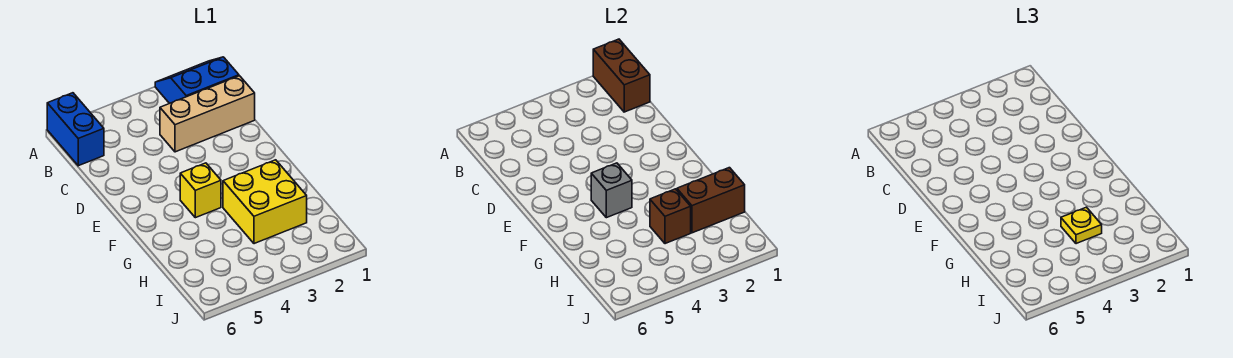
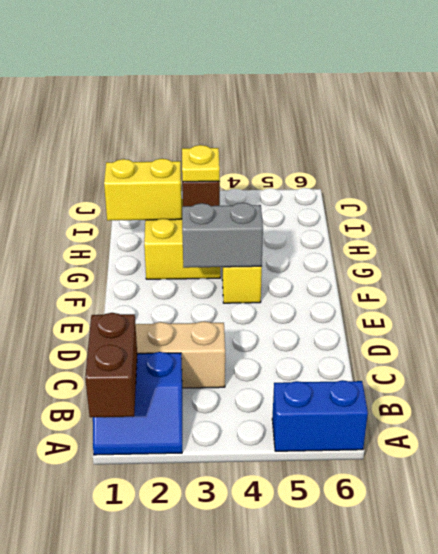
blue 1x2 brick [47,93,104,166] -> blue 1x2 brick turned to [272,380,368,451]
grey 1x1 brick [591,163,632,218] -> grey 1x2 brick [182,203,263,268]
brown 1x2 brick [677,168,745,233] -> yellow 1x2 brick [104,159,182,221]

